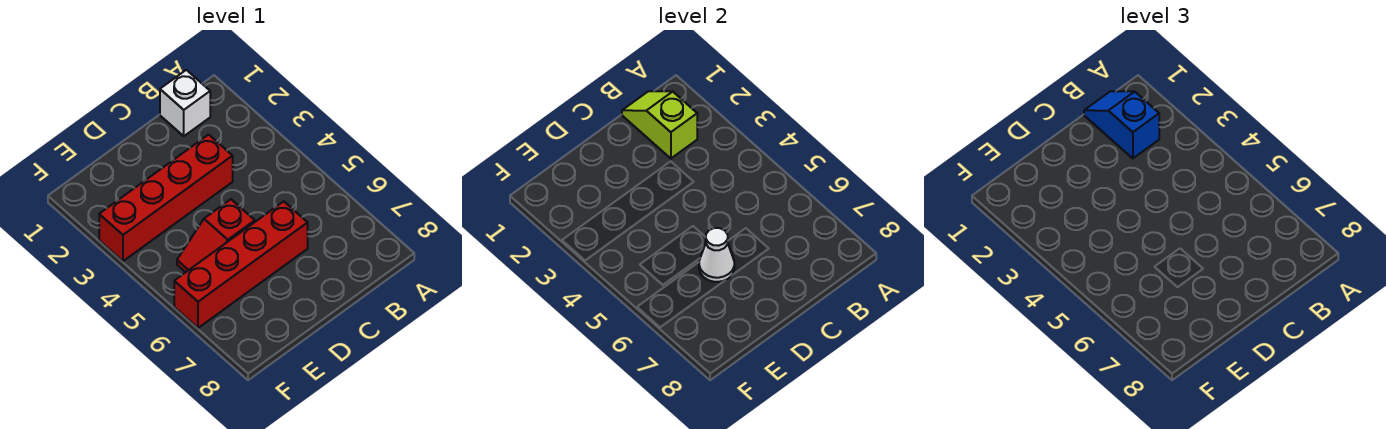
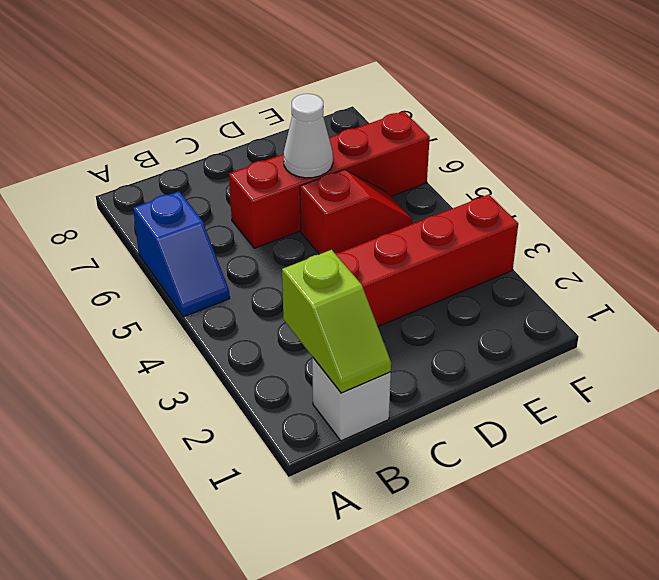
blue 1x2 slope [1084,91,1159,158] -> blue 1x2 slope moved to [133,191,230,317]

